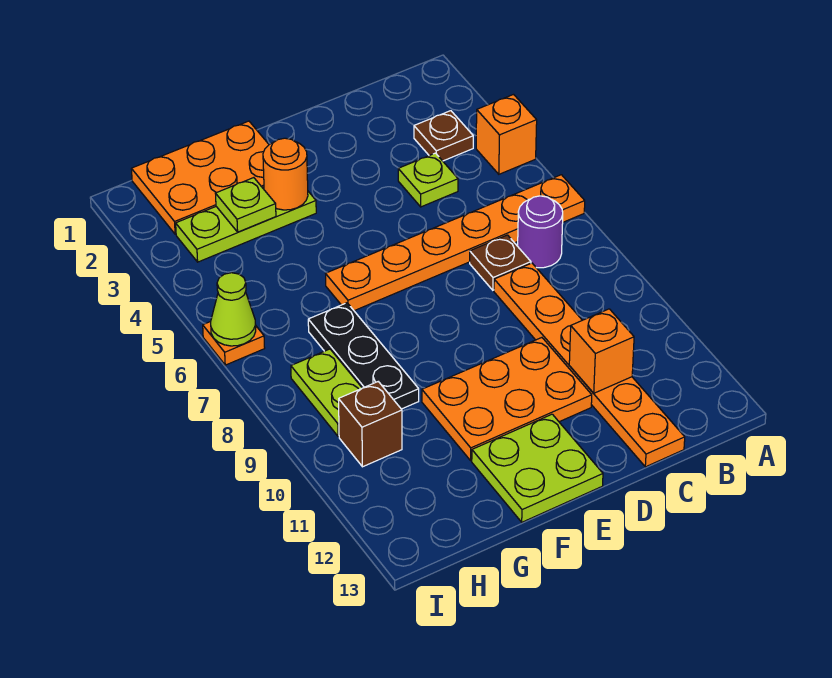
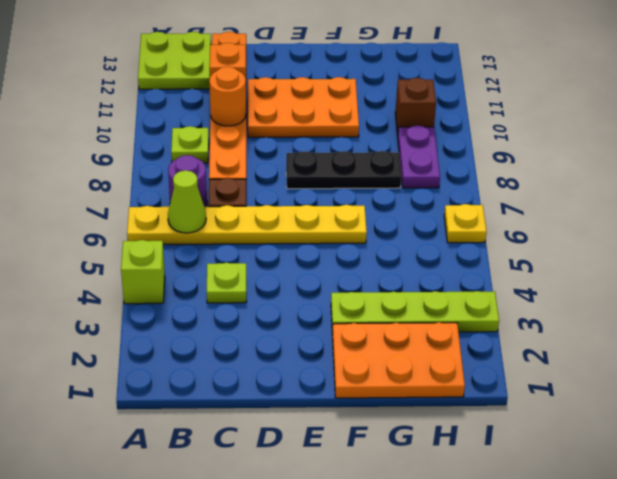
orange 1x1 brick [476,95,537,174] -> lime 1x1 brick [121,240,165,304]
orange 1x6 plate [326,175,585,311] -> yellow 1x6 plate [127,205,367,244]
brown 1x1 plate [414,111,473,161] -> none
lime 2x2 plate [472,414,603,522] -> lime 2x2 plate moved to [138,32,211,89]
lime 1x3 plate [176,187,316,262] -> lime 1x4 plate [331,291,499,333]
orange 1x1 round brick [263,138,308,210] -> orange 1x1 round brick moved to [209,67,246,126]
lime 1x1 plate [215,178,276,232] -> lime 1x1 plate moved to [171,126,209,163]
black 1x3 plate [308,303,419,409] -> black 1x3 plate turned to [286,151,401,189]
lime 1x2 plate [291,349,362,436] -> purple 1x2 plate [398,125,440,188]
orange 1x1 plate [203,321,265,365] -> yellow 1x1 plate [444,204,487,243]
lime 1x1 cone [211,273,256,346] -> lime 1x1 cone moved to [168,170,206,233]

